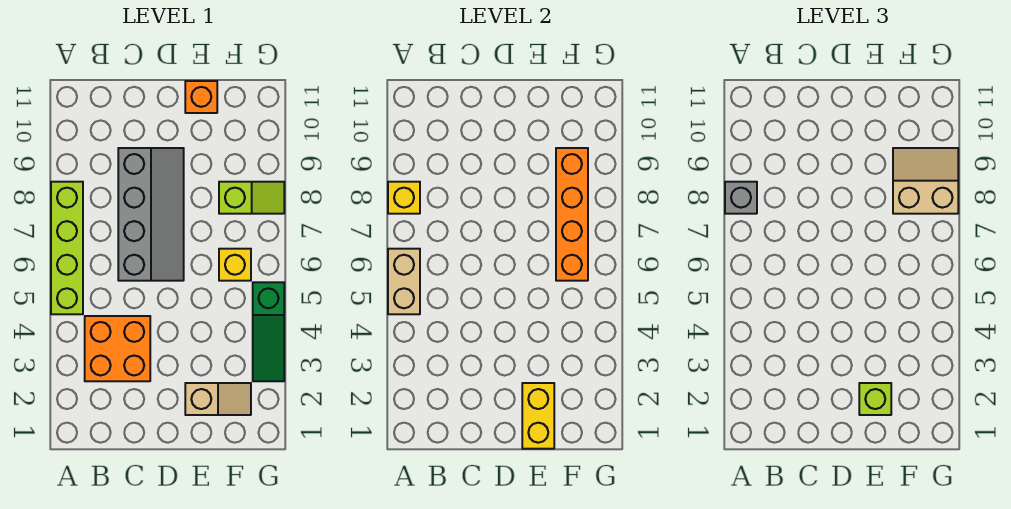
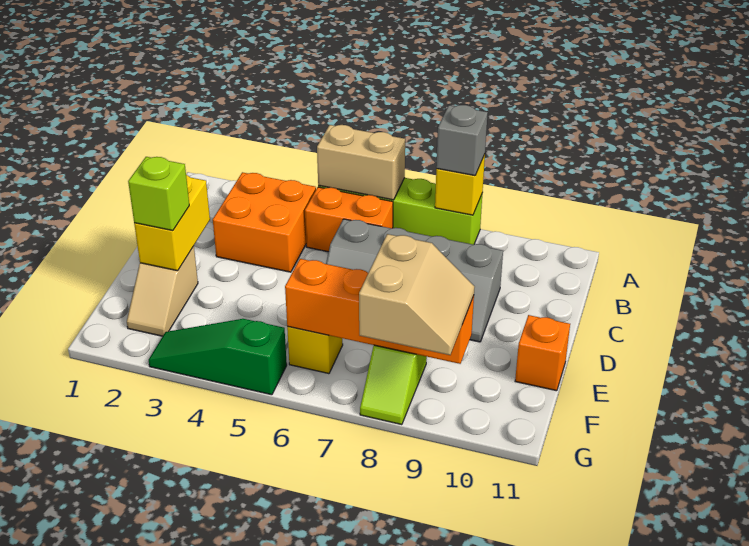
none -> orange 1x2 brick [305,187,393,252]
yellow 1x2 brick [522,383,554,449] -> yellow 1x2 brick turned to [134,175,210,271]

